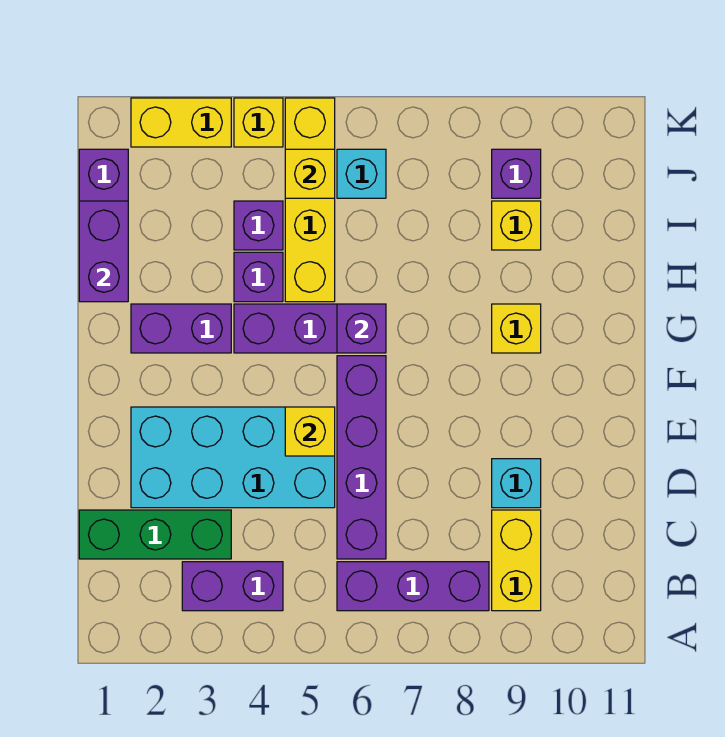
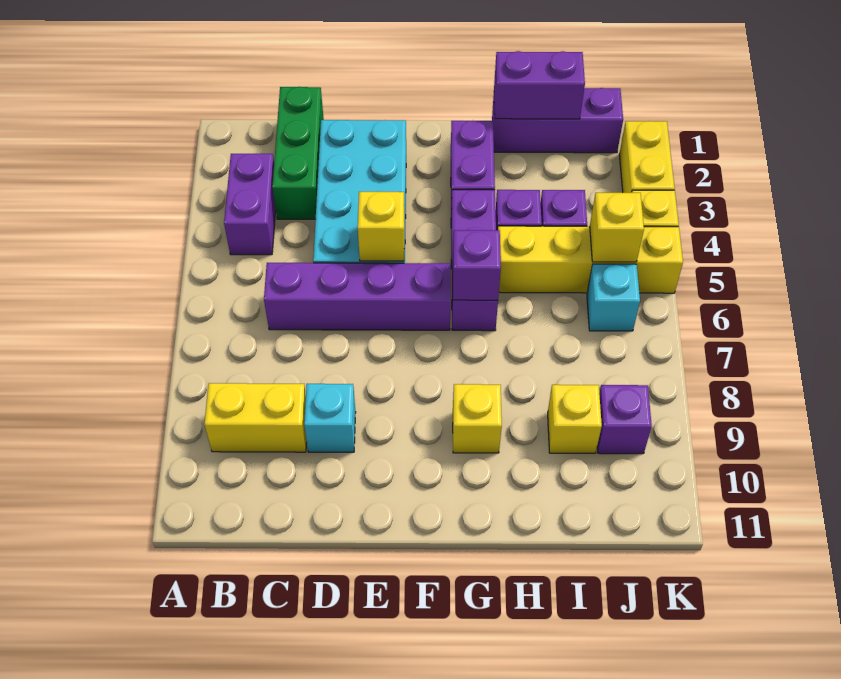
purple 1x3 brick [337,562,489,611] -> none

